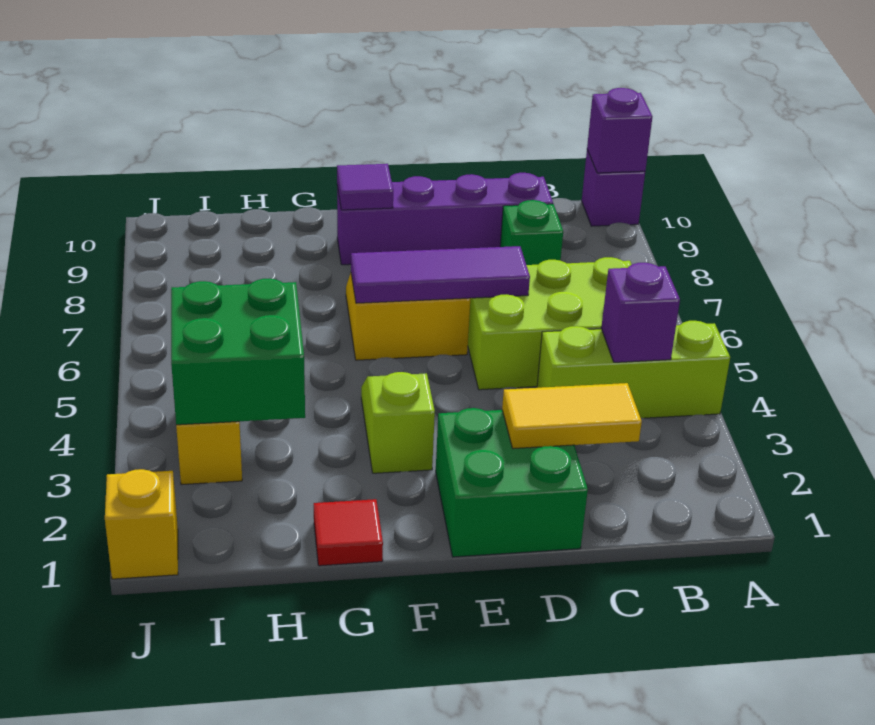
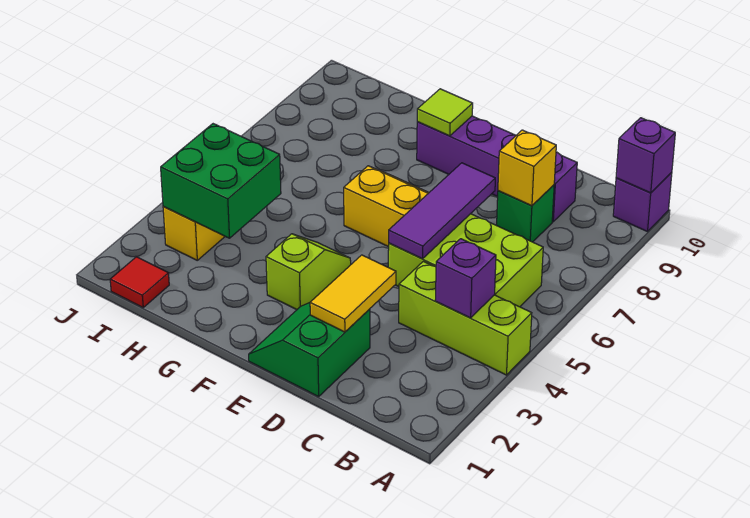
yellow 1x2 tile [502,383,642,449] -> yellow 1x2 tile turned to [310,255,396,332]
green 2x2 brick [436,408,588,557] -> green 2x2 slope [249,303,370,397]
purple 1x3 tile [351,246,530,303] -> purple 1x3 tile turned to [389,163,495,259]
purple 1x1 tile [337,164,393,210] -> lime 1x1 tile [417,89,473,136]
red 1x1 tile [314,499,383,566] -> red 1x1 tile moved to [110,257,169,307]
yellow 1x1 brick [105,469,178,579] -> yellow 1x1 brick moved to [498,130,556,206]

